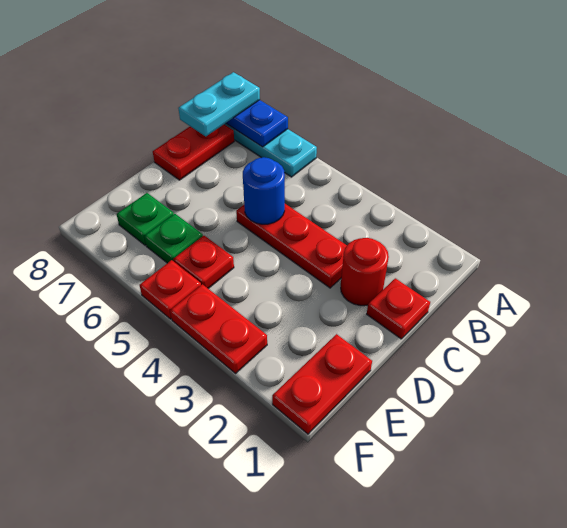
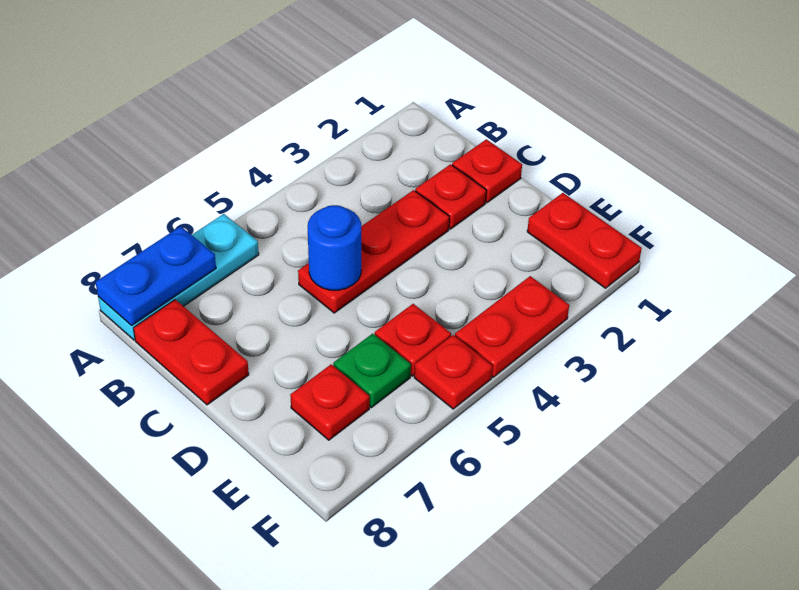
cyan 1x2 plate [178,72,260,136] -> none
red 1x1 round brick [341,238,389,306] -> red 1x1 plate [415,164,486,229]
green 1x1 plate [117,193,174,245] -> red 1x1 plate [290,364,369,440]

